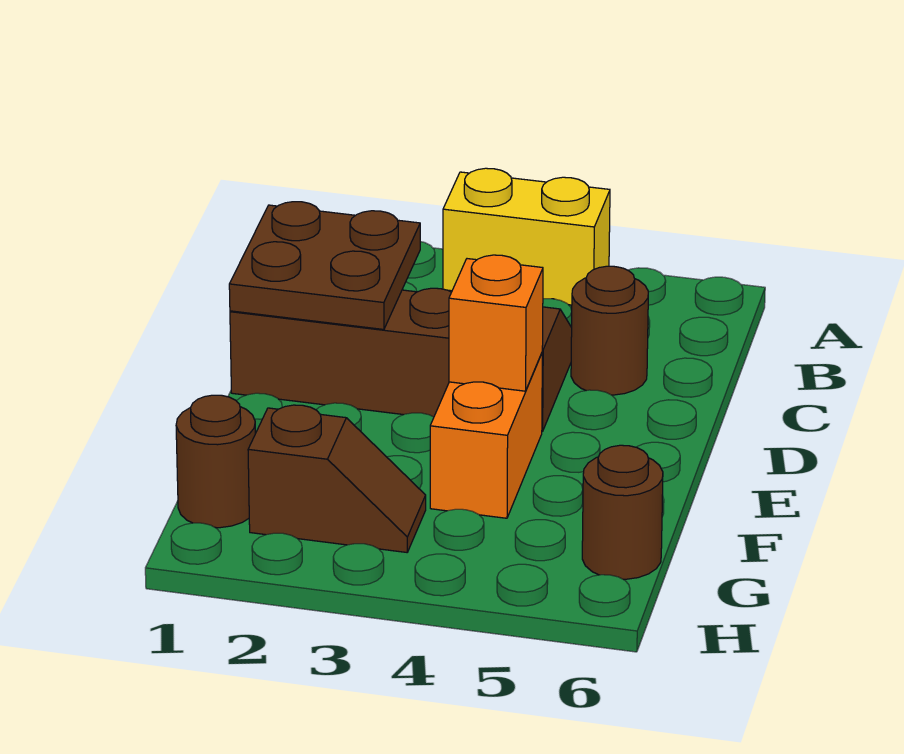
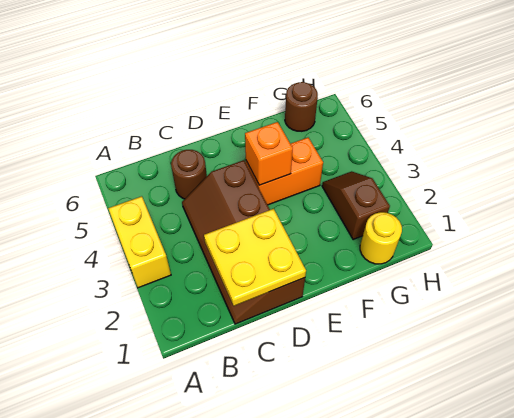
brown 2x2 plate [229,202,420,329] -> yellow 2x2 plate [204,209,306,306]
brown 1x1 round brick [176,395,255,528] -> yellow 1x1 round brick [360,212,402,264]

